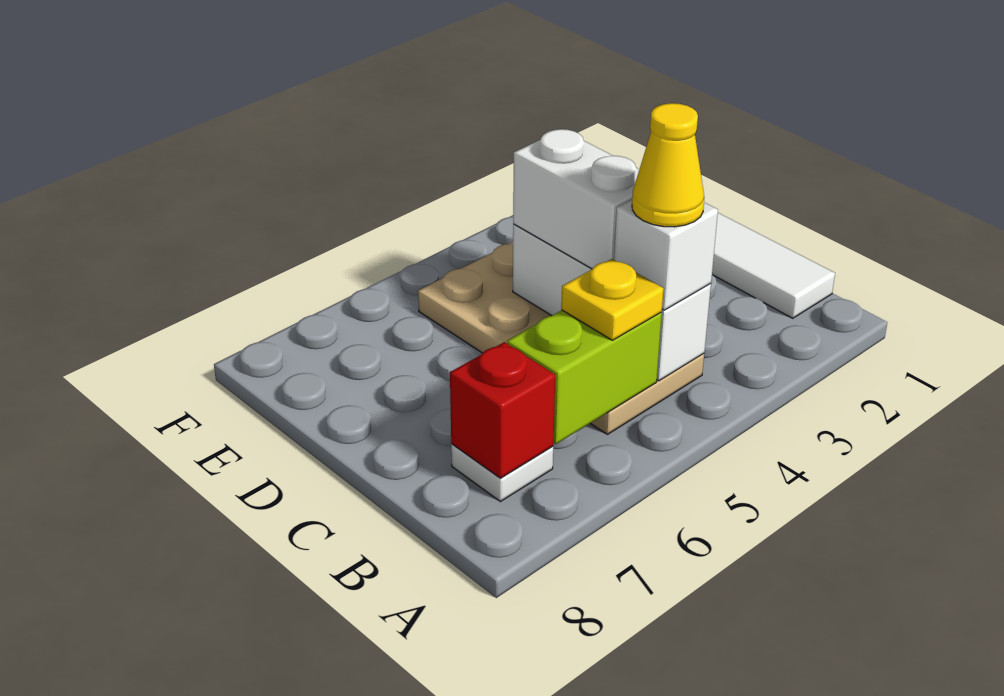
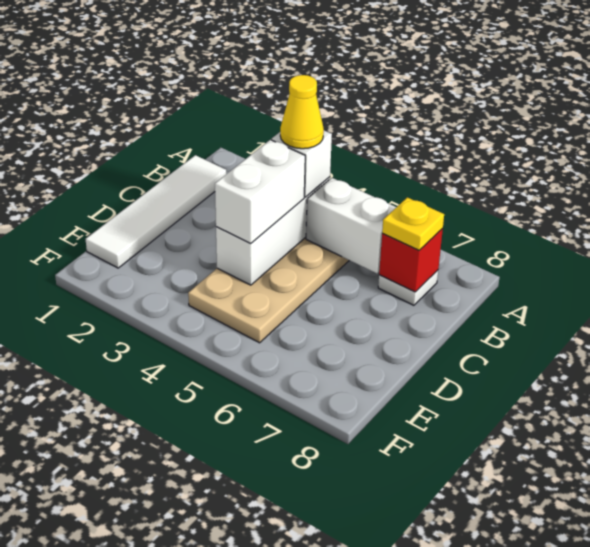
lime 1x2 brick [507,310,662,444] -> white 1x2 brick [306,178,396,273]
yellow 1x1 plate [561,259,664,340] -> yellow 1x1 plate moved to [382,197,444,250]

